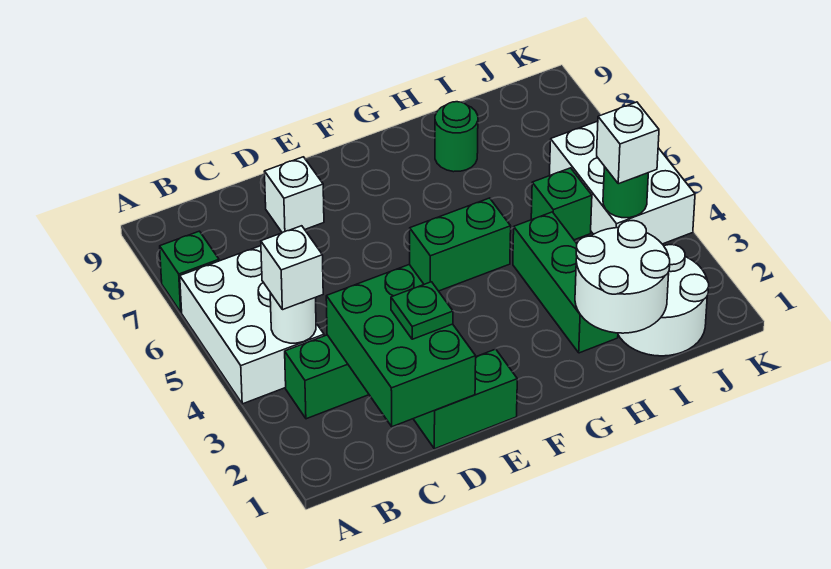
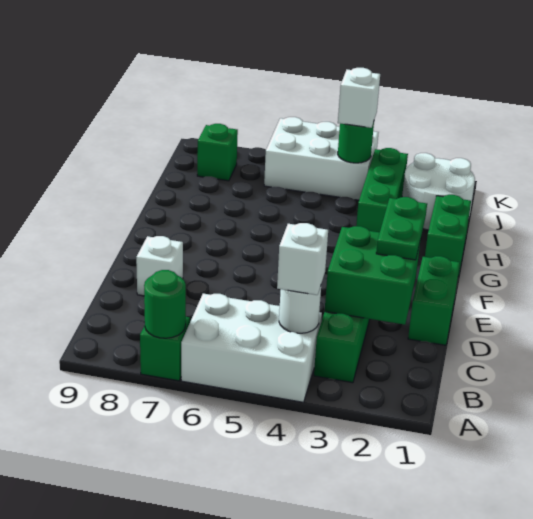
green 2x3 brick [326,265,476,427] -> green 2x2 brick [325,226,420,325]
green 1x1 plate [391,282,453,339] -> green 1x2 plate [376,197,427,260]
green 1x2 brick [410,198,511,291] -> green 1x2 brick moved to [425,195,471,276]
white 2x2 round brick [575,221,670,333] -> none
green 1x3 brick [513,212,618,353] -> green 1x3 brick turned to [356,148,408,232]
green 1x1 round brick [435,102,478,172] -> green 1x1 round brick moved to [144,270,186,338]
green 1x1 brick [531,168,592,240] -> green 1x1 brick moved to [197,124,238,181]

